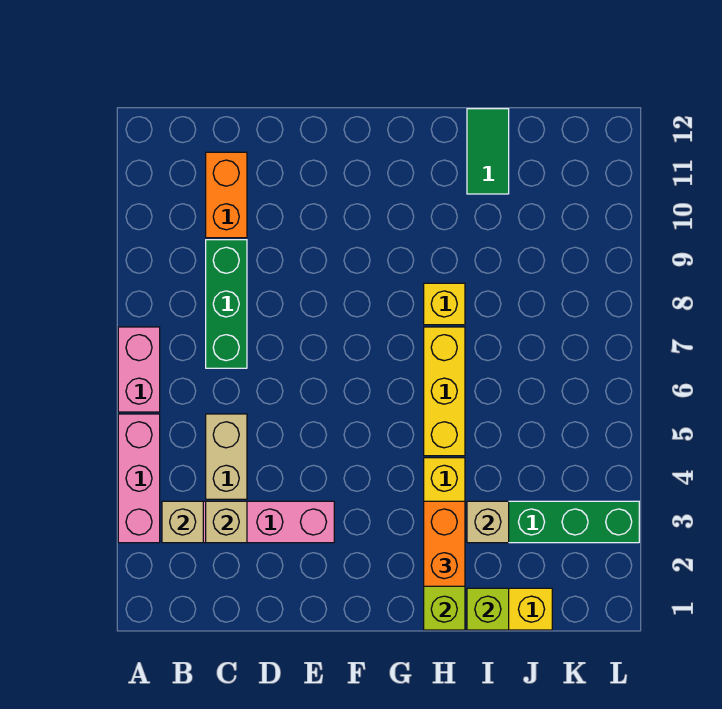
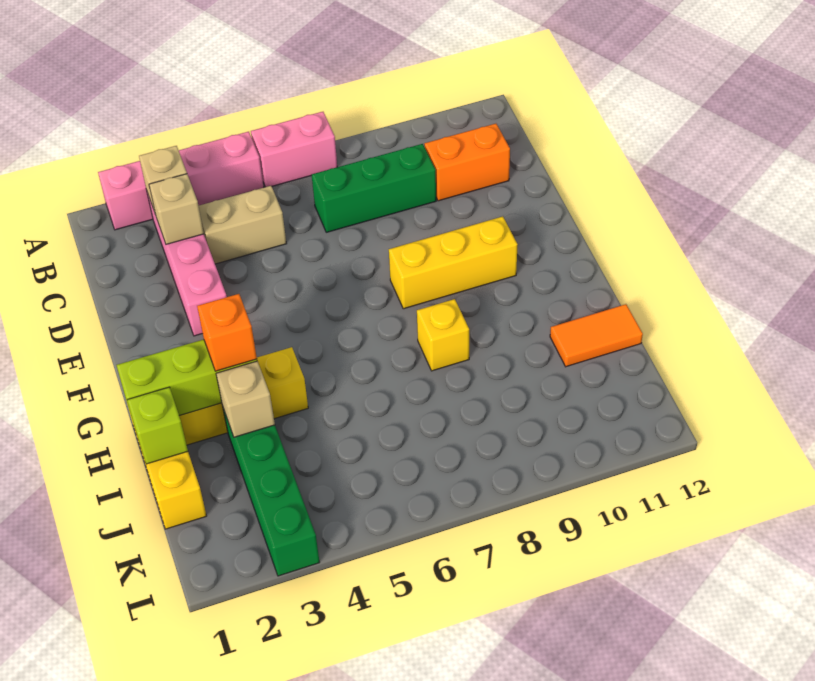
pink 1x3 brick [118,414,160,543] -> pink 1x4 brick [98,132,264,230]
orange 1x2 brick [424,501,465,586] -> orange 1x1 brick [197,294,257,371]
yellow 1x3 brick [424,327,465,456] -> yellow 1x3 brick moved to [389,216,518,309]
green 1x2 tile [467,109,509,194] -> orange 1x2 tile [550,304,643,367]

